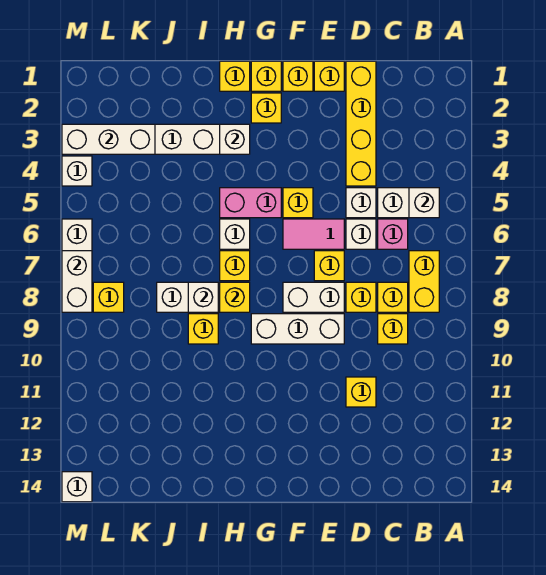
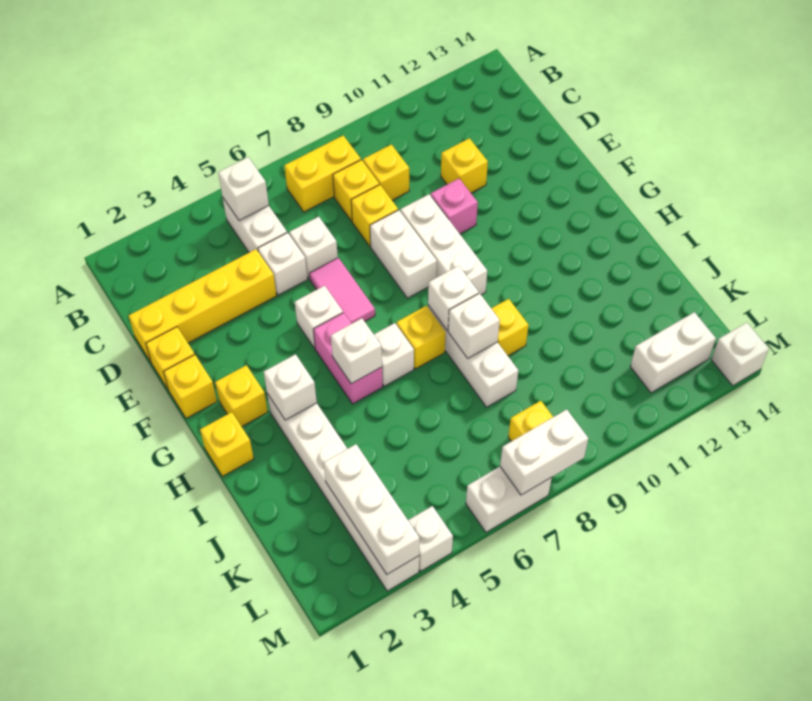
pink 1x1 brick [378,219,408,249] -> pink 1x1 brick moved to [431,178,478,234]
yellow 1x1 brick [314,251,344,281] -> none
yellow 1x1 brick [283,188,313,218] -> white 1x1 brick [295,286,343,348]
yellow 1x1 brick [251,61,281,91] -> none
none -> white 1x1 brick [331,318,382,384]
yellow 1x1 brick [220,282,250,312] -> white 1x1 brick [428,266,479,330]
none -> white 1x2 brick [630,312,716,393]

